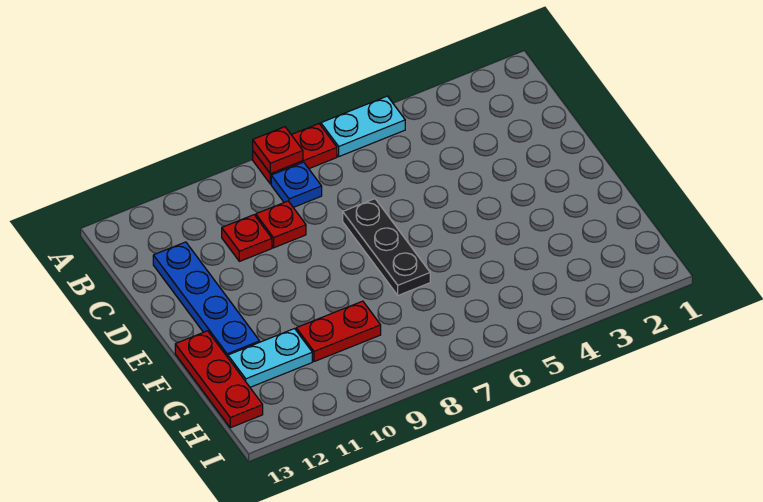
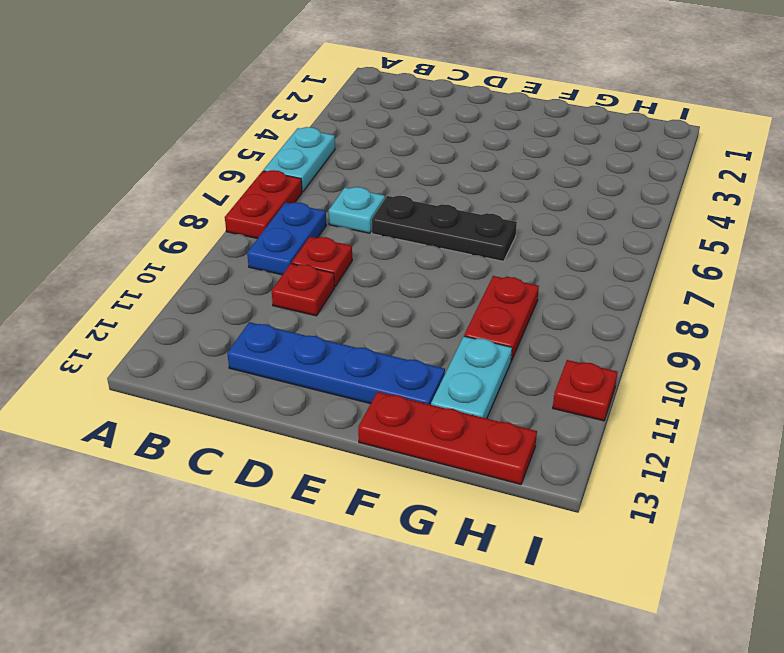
red 1x1 plate [253,127,303,174] -> red 1x1 plate moved to [553,360,618,421]
blue 1x1 plate [271,162,322,207] -> blue 1x2 plate [247,202,326,275]
none -> cyan 1x1 plate [329,187,385,233]

